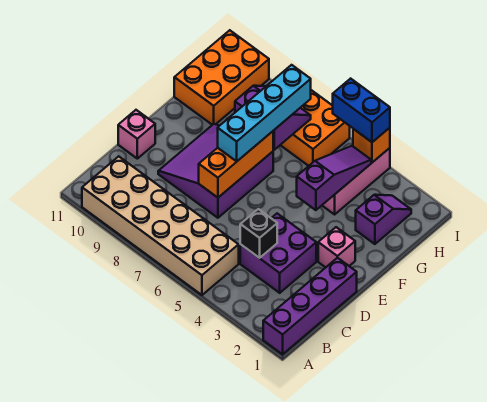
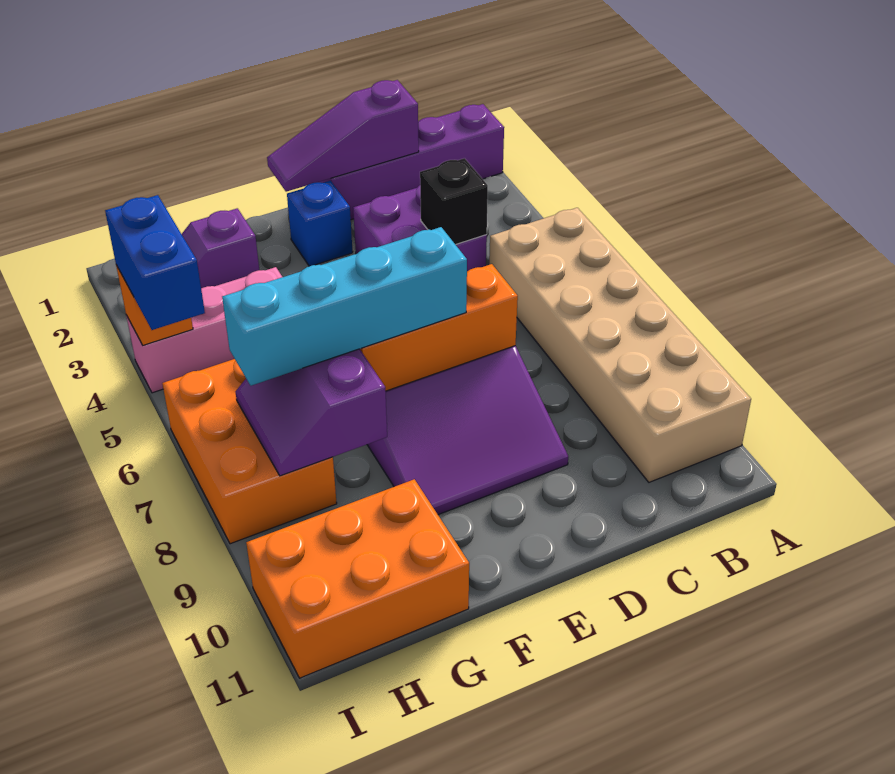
pink 1x1 brick [118,110,155,159] -> none
pink 1x1 brick [318,227,355,268] -> blue 1x1 brick [287,181,353,266]
purple 1x3 slope [297,146,371,210] -> purple 1x3 slope moved to [267,80,419,192]

